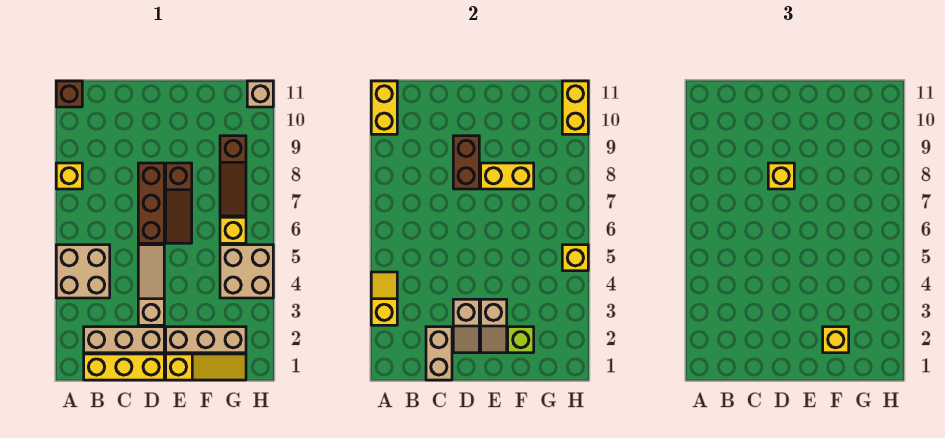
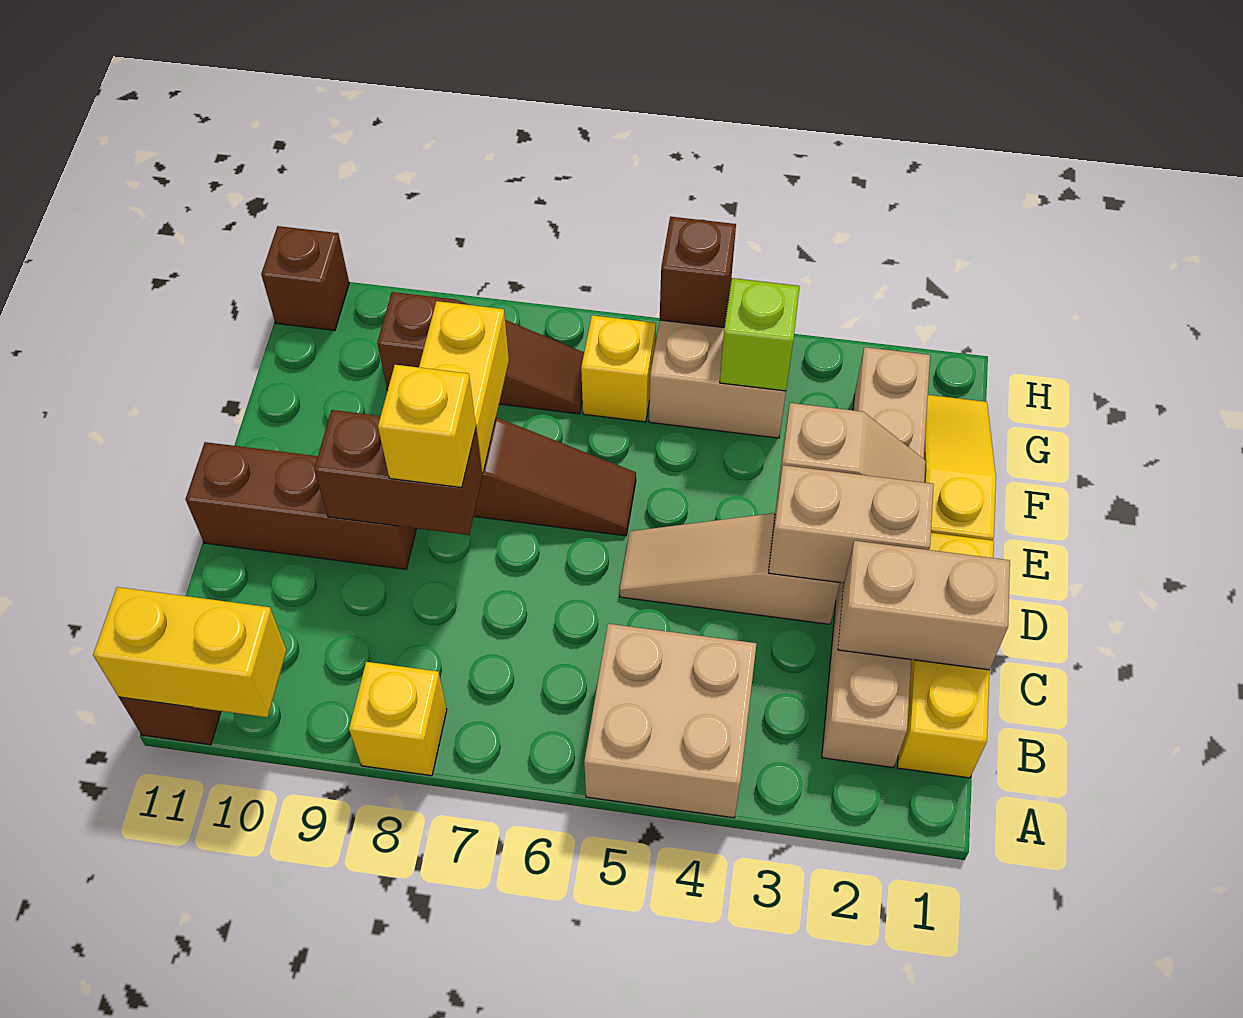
yellow 1x2 slope [371,272,397,325] -> none
tan 1x2 slope [453,299,479,353] -> tan 1x2 brick [769,465,934,583]
brown 1x3 brick [138,163,164,243] -> brown 1x3 brick moved to [186,442,417,569]
lime 1x1 brick [508,327,534,353] -> lime 1x1 brick moved to [720,278,800,391]
yellow 1x1 brick [823,327,849,353] -> none
yellow 1x1 brick [562,245,588,271] -> brown 1x1 brick [660,217,736,328]
yellow 1x2 brick [562,81,588,134] -> none
tan 1x1 brick [247,81,273,107] -> brown 1x1 brick [261,226,349,330]

